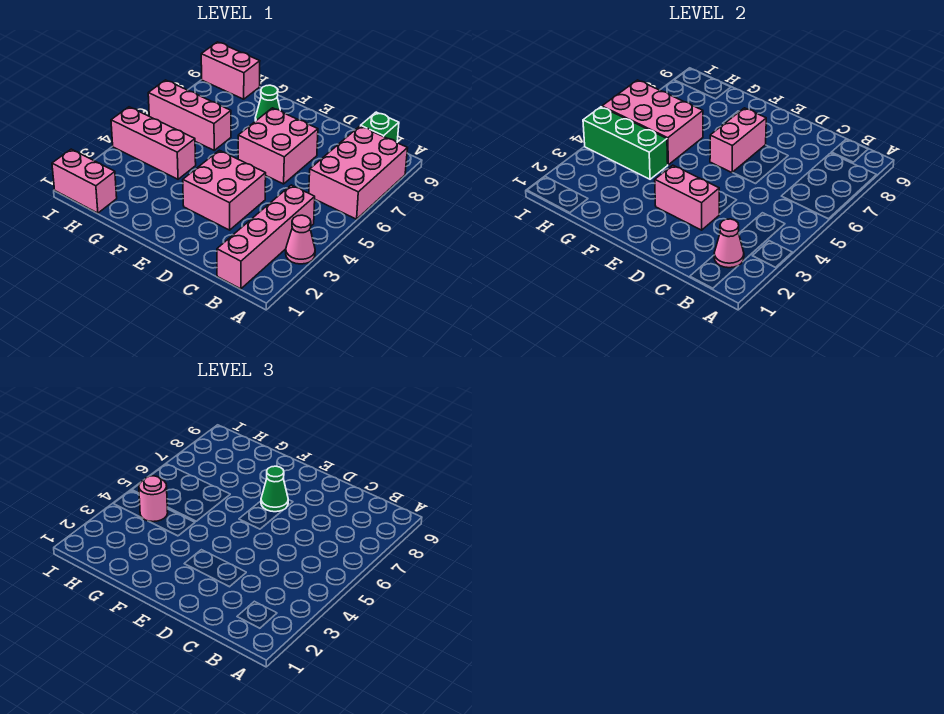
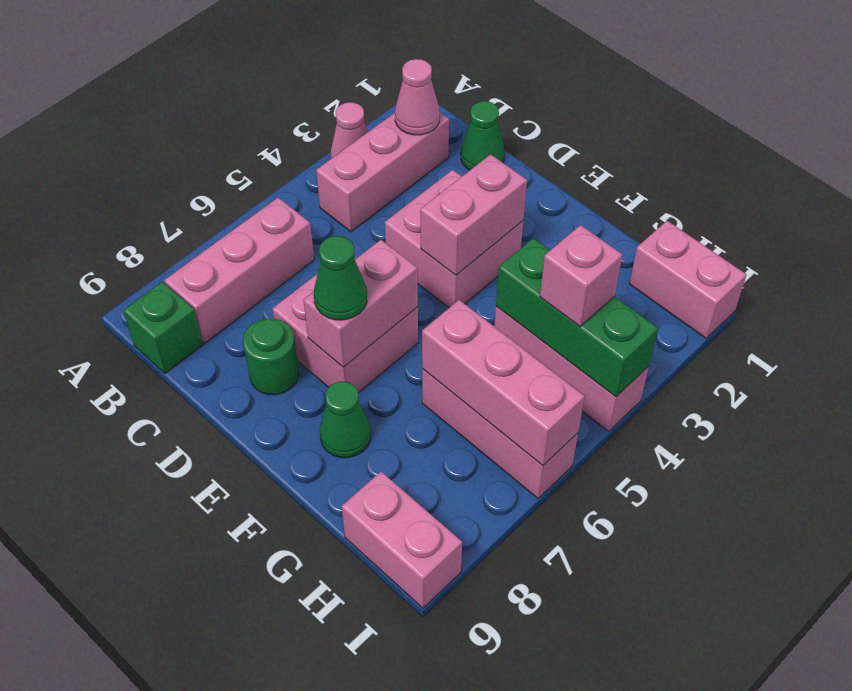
pink 2x3 brick [309,126,408,219] -> pink 1x3 brick [164,198,314,343]
pink 1x4 brick [217,185,315,289] -> pink 1x3 brick [316,113,449,232]
none -> green 1x1 cone [461,101,504,170]
pink 1x2 brick [655,165,719,230] -> pink 1x2 brick turned to [420,154,527,275]
none -> green 1x1 round brick [243,318,299,395]
pink 2x3 brick [602,80,703,165] -> pink 1x3 brick [422,300,585,465]
pink 1x1 round brick [139,476,168,522] -> pink 1x1 brick [540,225,622,327]

